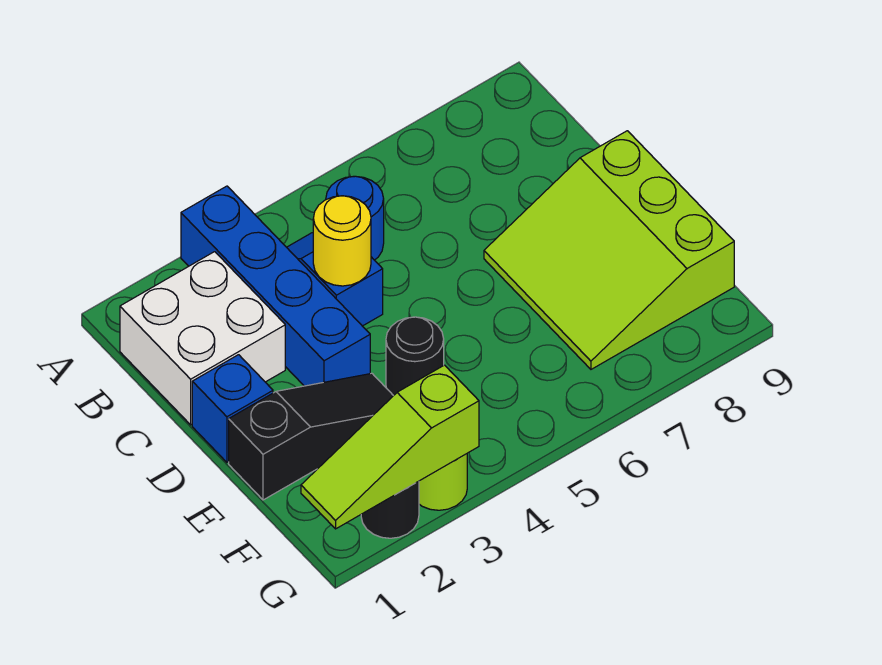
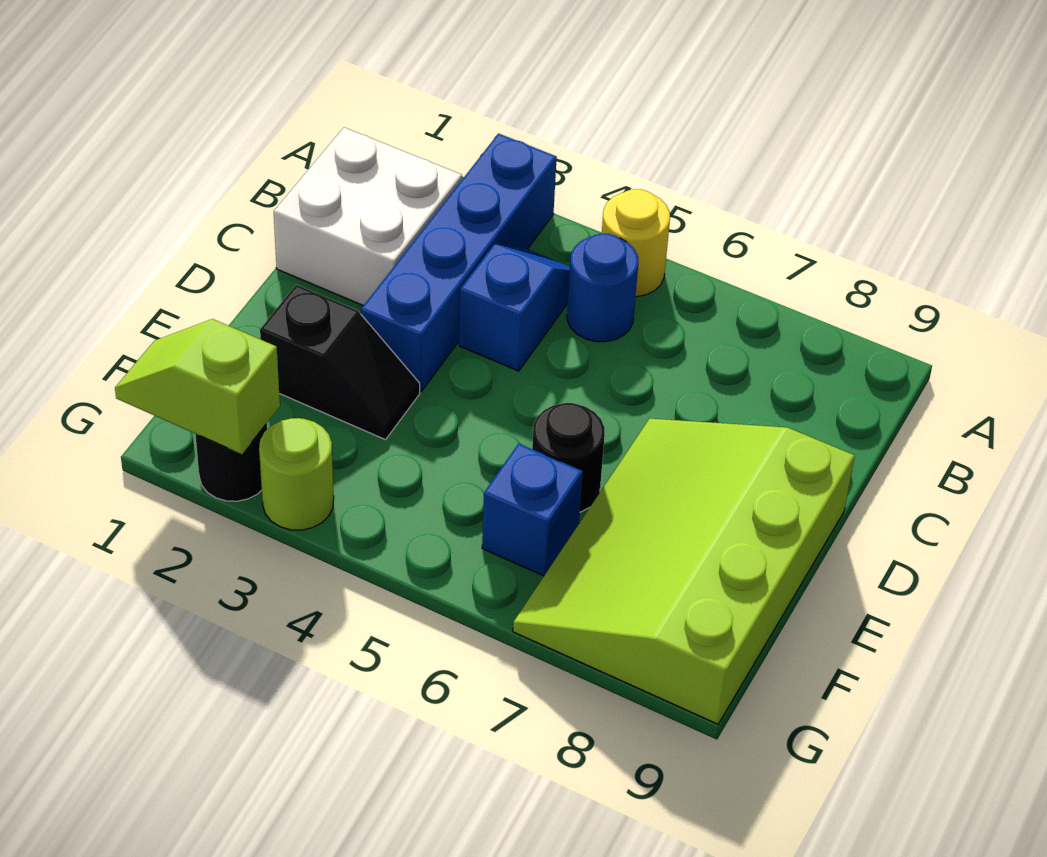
yellow 1x1 round brick [313,196,371,286] -> yellow 1x1 round brick moved to [602,189,670,297]
blue 1x1 brick [192,355,273,462] -> blue 1x1 brick moved to [482,444,583,576]
lime 3x3 slope [484,131,734,369] -> lime 3x4 slope [513,419,855,724]
black 1x3 slope [229,373,393,500] -> black 1x2 slope [260,285,420,440]
black 1x1 round brick [386,317,444,396] -> black 1x1 round brick moved to [532,403,605,512]
lime 1x3 slope [301,365,479,529] -> lime 1x2 slope [115,319,280,454]

